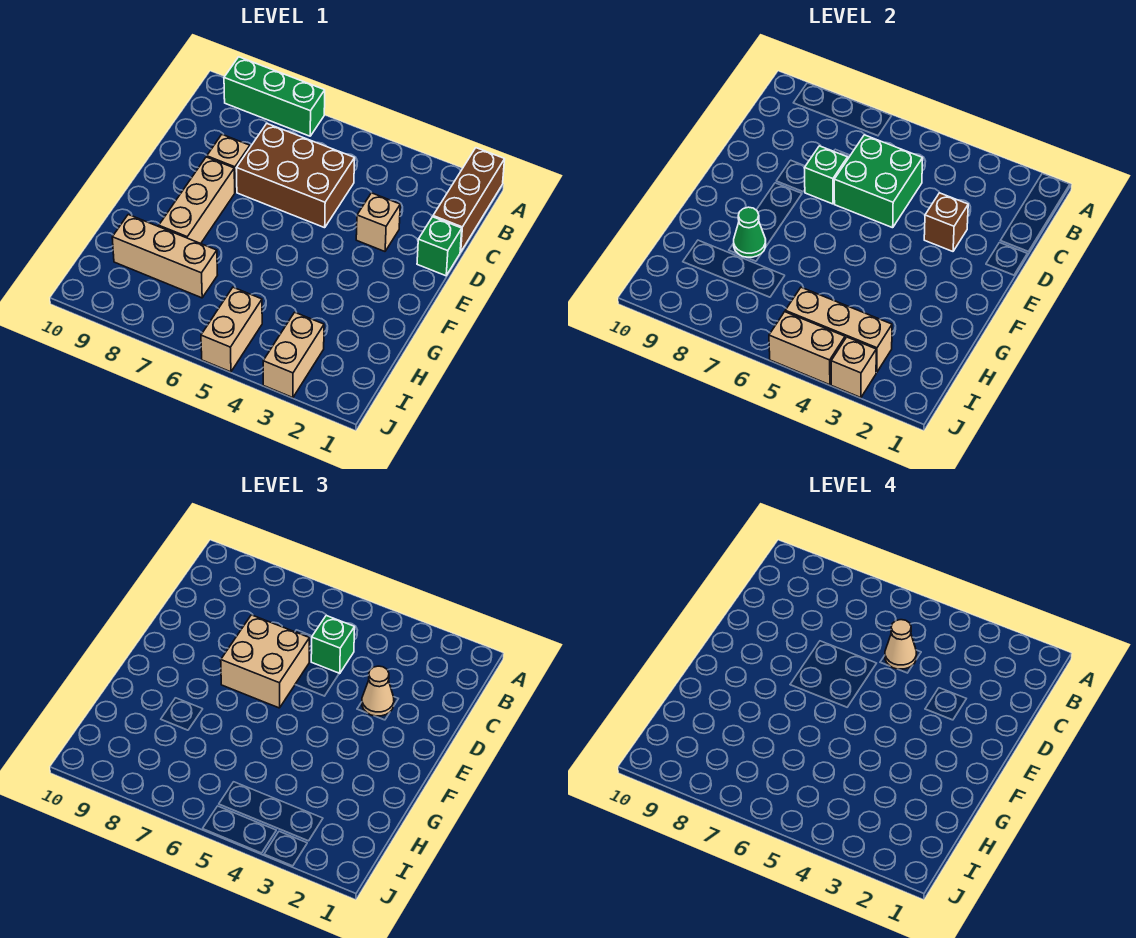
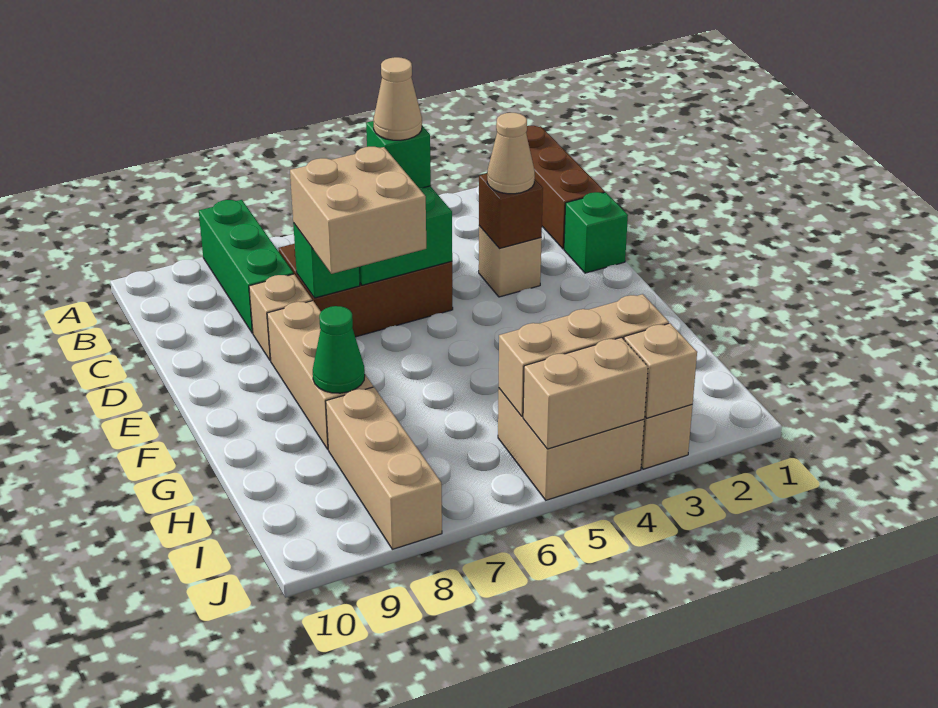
green 1x3 brick [224,57,325,136] -> green 1x3 brick turned to [199,200,294,333]
tan 1x3 brick [112,215,217,298] -> tan 1x3 brick turned to [326,387,442,549]
tan 1x2 brick [201,287,262,372] -> tan 2x2 brick [498,388,644,500]

